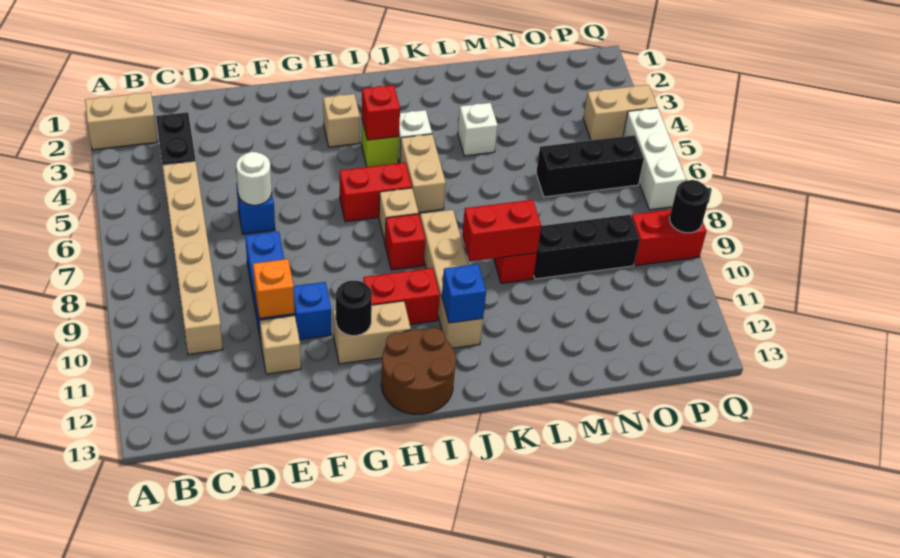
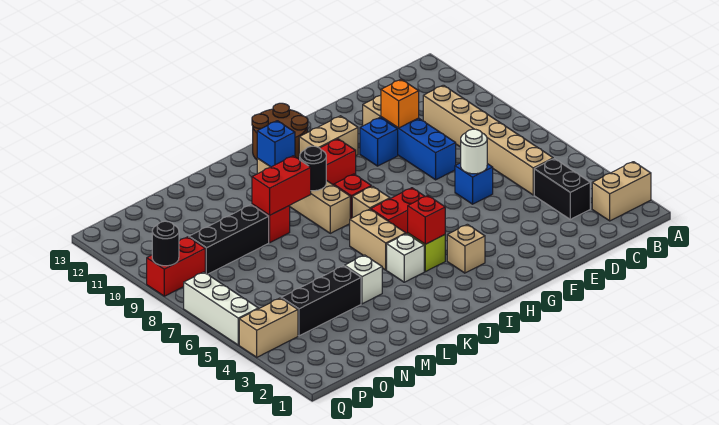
black 1x1 round brick [336,281,372,336] -> black 1x1 round brick moved to [300,146,326,191]
black 1x3 brick [536,135,644,197] -> black 1x3 brick moved to [281,266,361,336]

